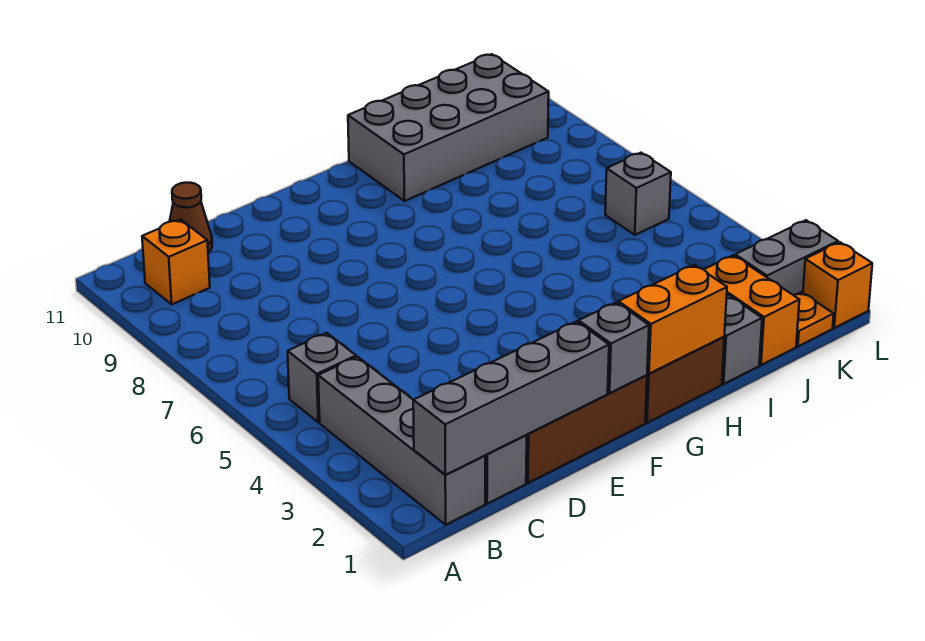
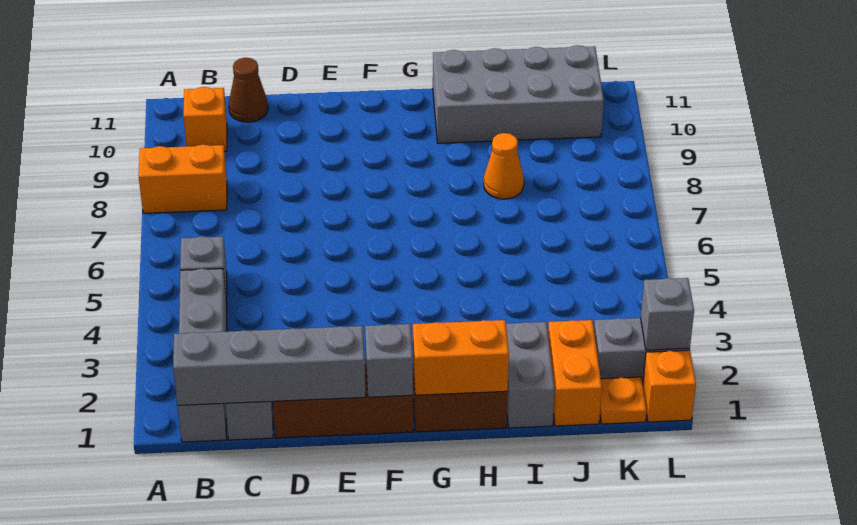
none -> orange 1x2 brick [139,144,227,213]
none -> orange 1x1 cone [484,133,524,199]
grey 1x1 brick [605,153,671,235] -> grey 1x1 brick moved to [641,278,694,350]

